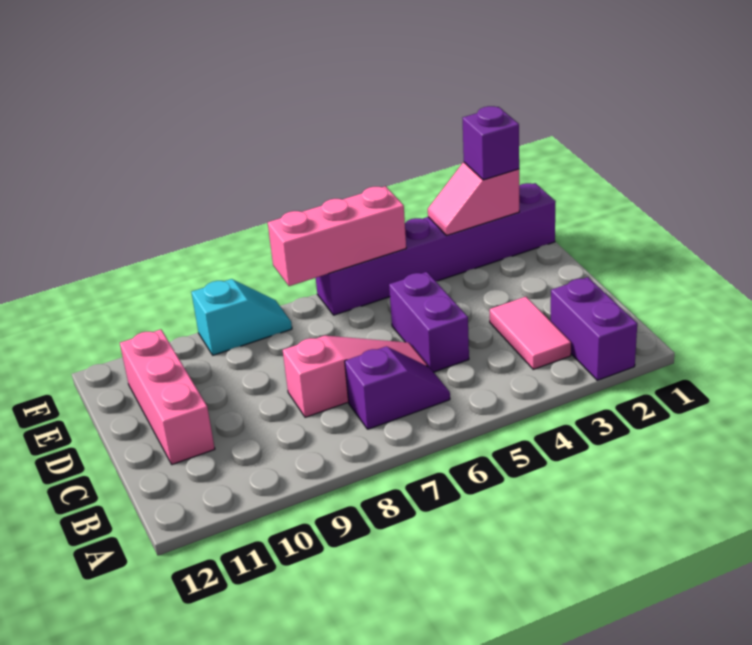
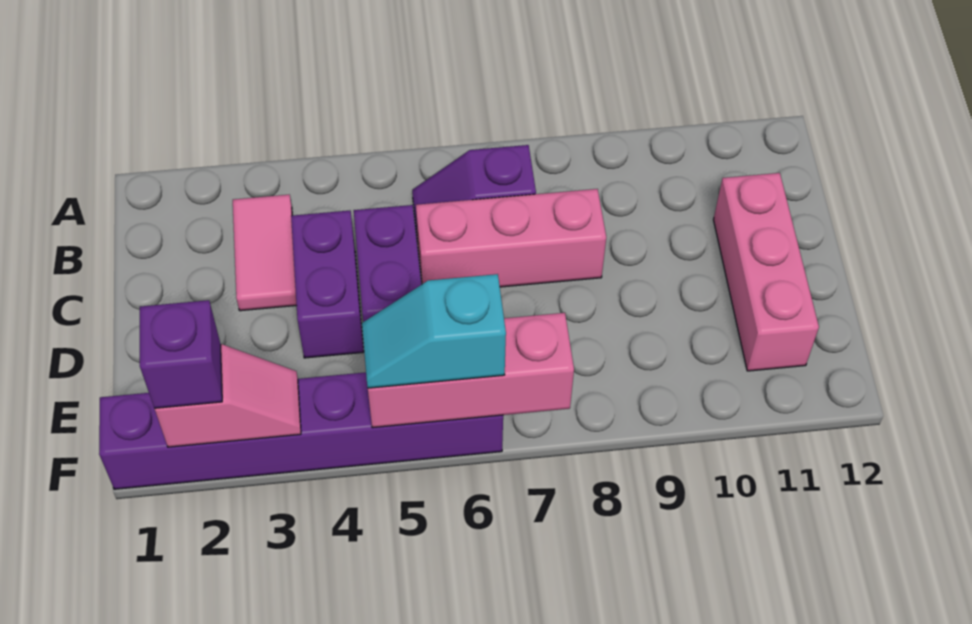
purple 1x2 brick [551,277,637,380] -> purple 1x2 brick moved to [291,211,364,358]
pink 1x3 slope [283,336,428,417] -> pink 1x3 brick [416,189,606,287]
cyan 1x2 slope [191,279,292,355] -> cyan 1x2 slope moved to [362,274,506,388]

